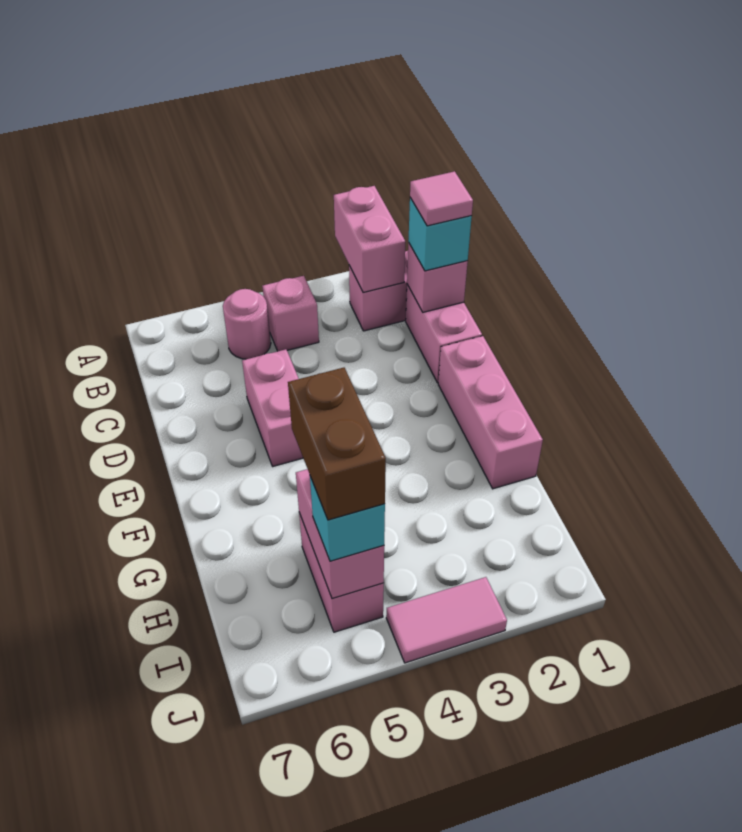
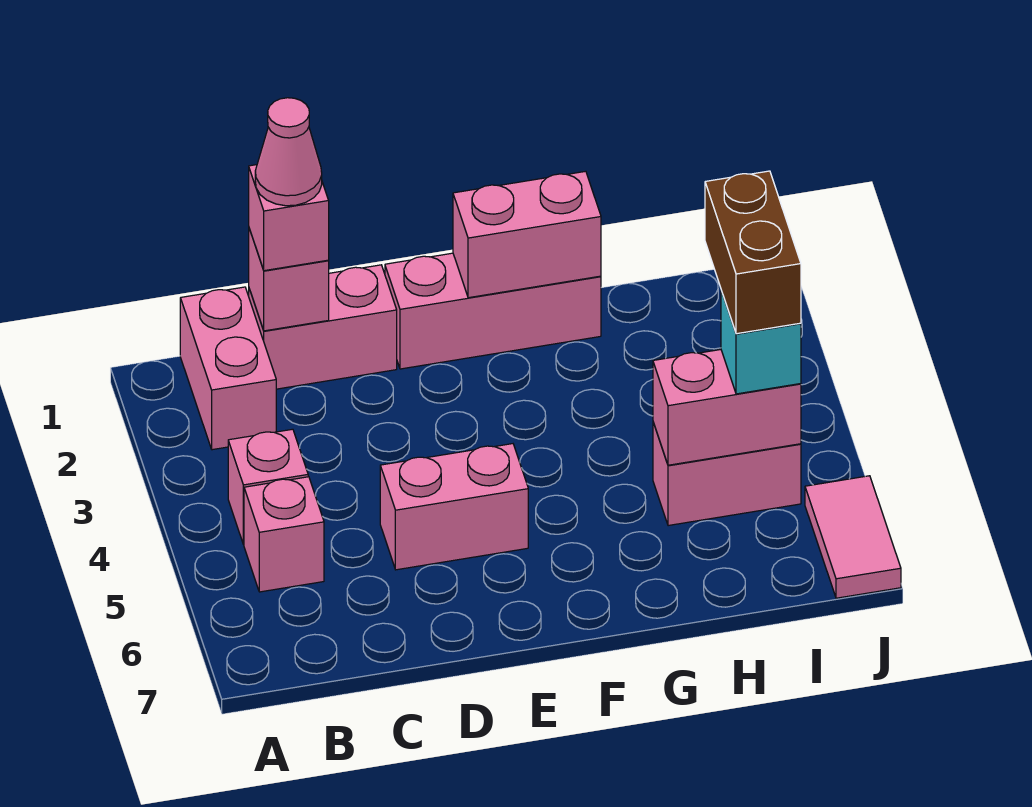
pink 1x2 brick [334,186,405,293] -> pink 1x2 brick moved to [453,171,601,298]
pink 1x1 round brick [223,289,271,359] -> pink 1x1 brick [244,477,324,592]
cyan 1x1 brick [408,198,472,271] -> pink 1x1 brick [249,165,329,271]
pink 1x1 tile [410,171,473,226] -> pink 1x1 cone [255,98,322,206]
brown 1x2 brick [288,368,386,520] -> brown 1x2 brick turned to [705,171,801,334]
pink 1x2 tile [386,577,507,663] -> pink 1x2 tile moved to [805,476,901,598]

